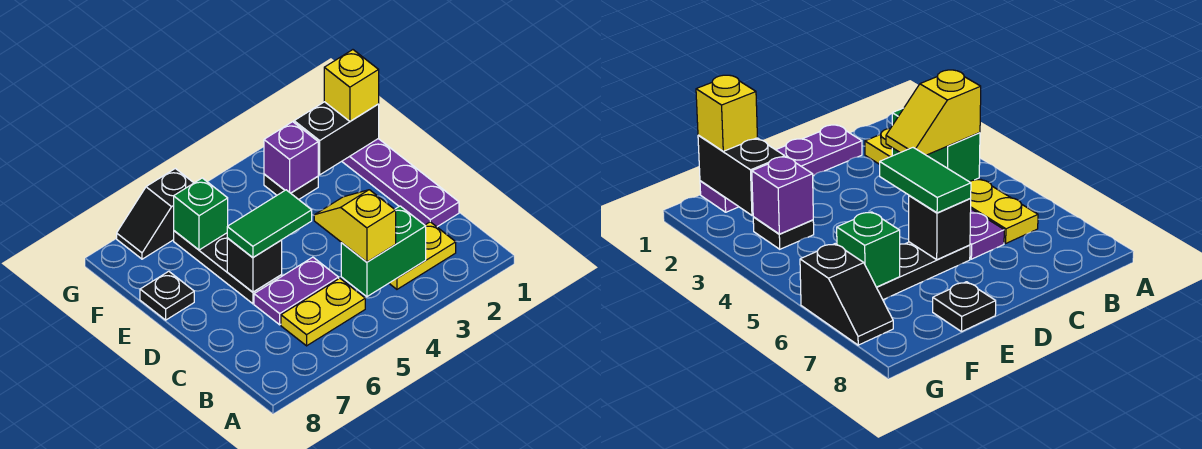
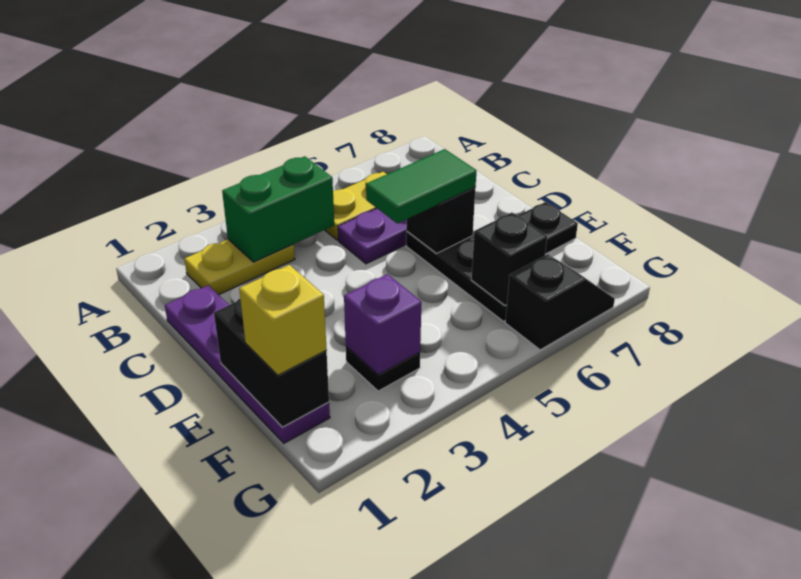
yellow 1x2 slope [314,190,396,262] -> none
black 1x2 brick [294,102,379,175] -> black 1x2 brick turned to [214,299,329,427]
green 1x1 brick [174,178,228,250] -> black 1x1 brick [471,213,547,305]

